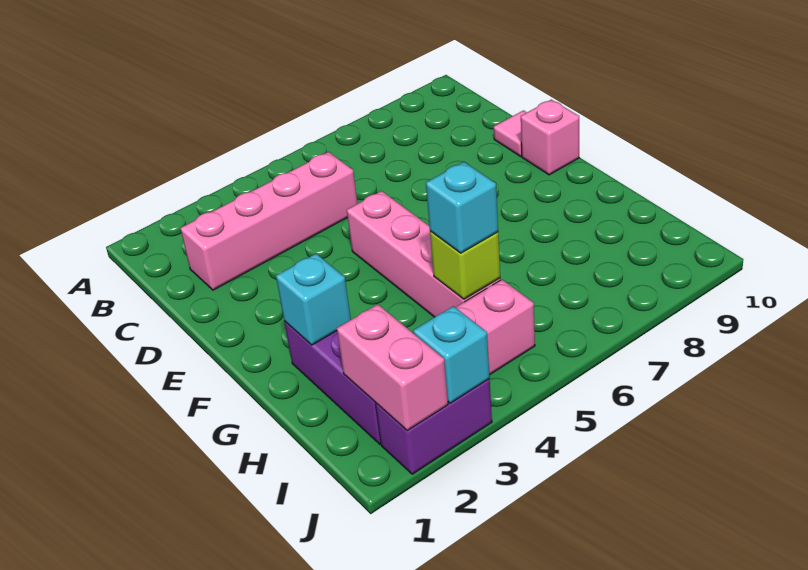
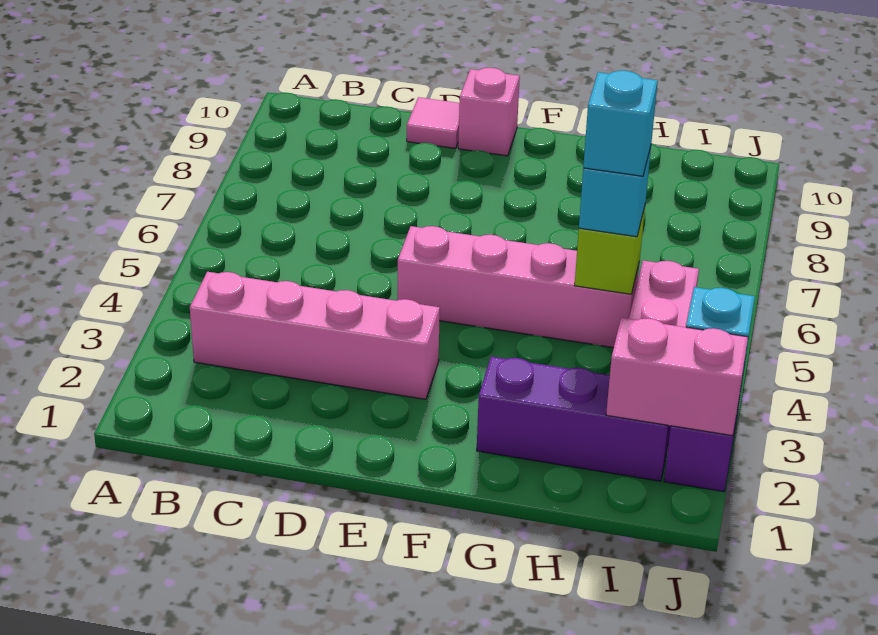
pink 1x4 brick [180,152,358,290] -> pink 1x4 brick turned to [190,272,440,399]
cyan 1x1 brick [276,254,351,345] -> cyan 1x1 brick moved to [583,71,658,176]

